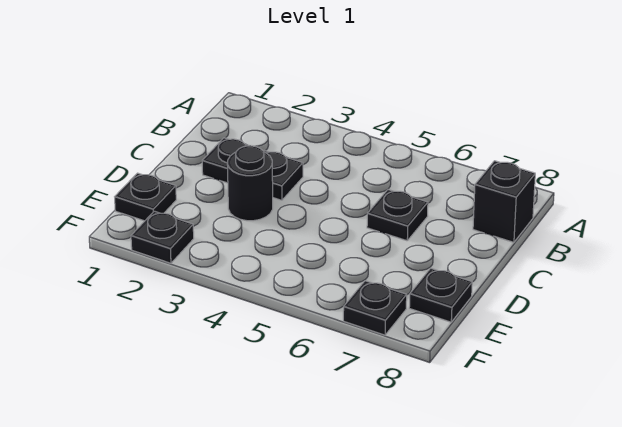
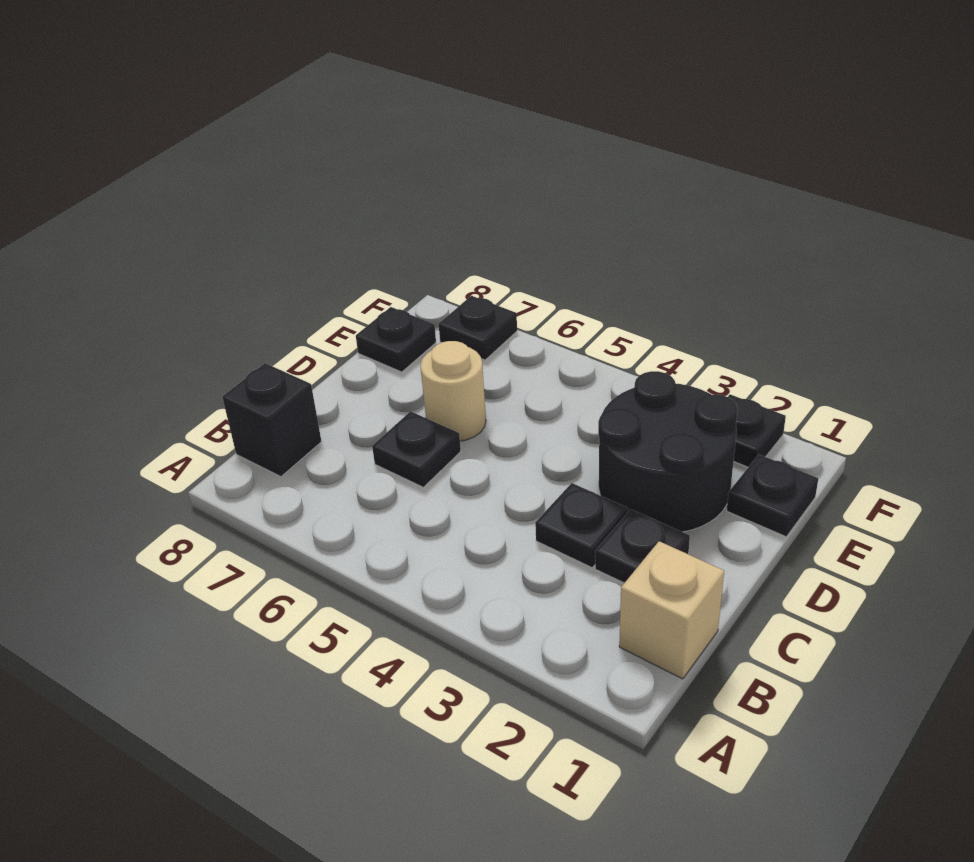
none -> tan 1x1 brick [619,541,724,679]
black 1x1 round brick [227,146,273,221] -> black 2x2 round brick [598,371,738,532]
none -> tan 1x1 round brick [420,341,486,441]

